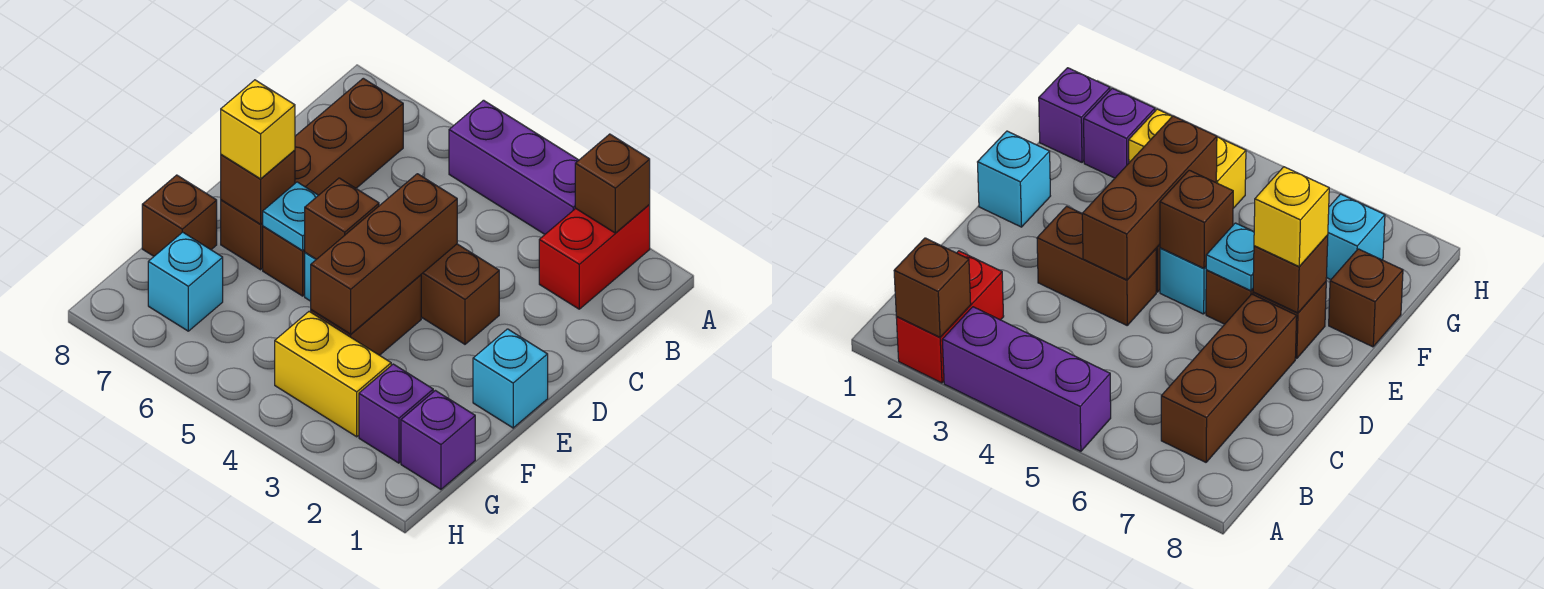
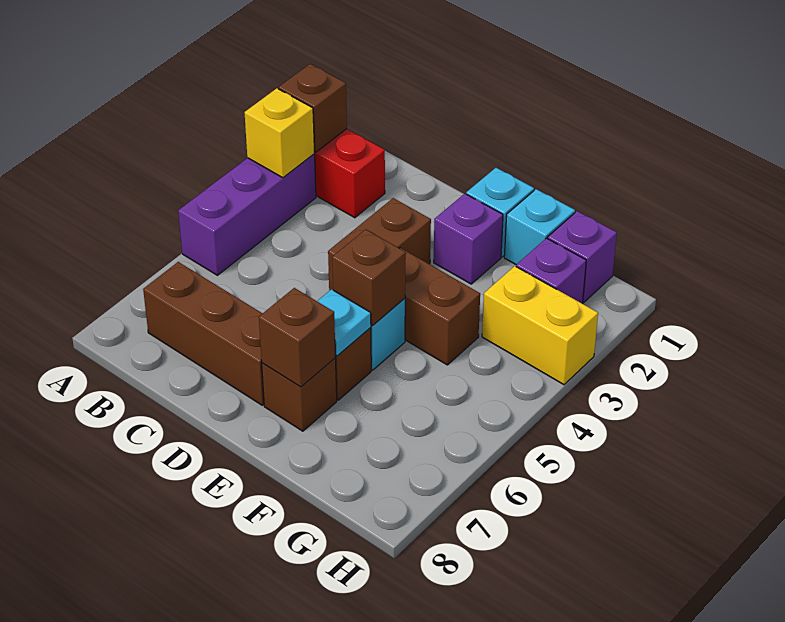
brown 1x3 brick [311,174,457,334] -> none
none -> purple 1x1 brick [434,194,503,284]
yellow 1x1 brick [221,80,295,179] -> yellow 1x1 brick moved to [245,88,315,178]
brown 1x1 brick [142,175,217,256] -> none
yellow 1x2 brick [275,312,391,437] -> yellow 1x2 brick turned to [482,266,598,385]
cyan 1x1 brick [148,232,223,331] -> cyan 1x1 brick moved to [504,189,575,264]

